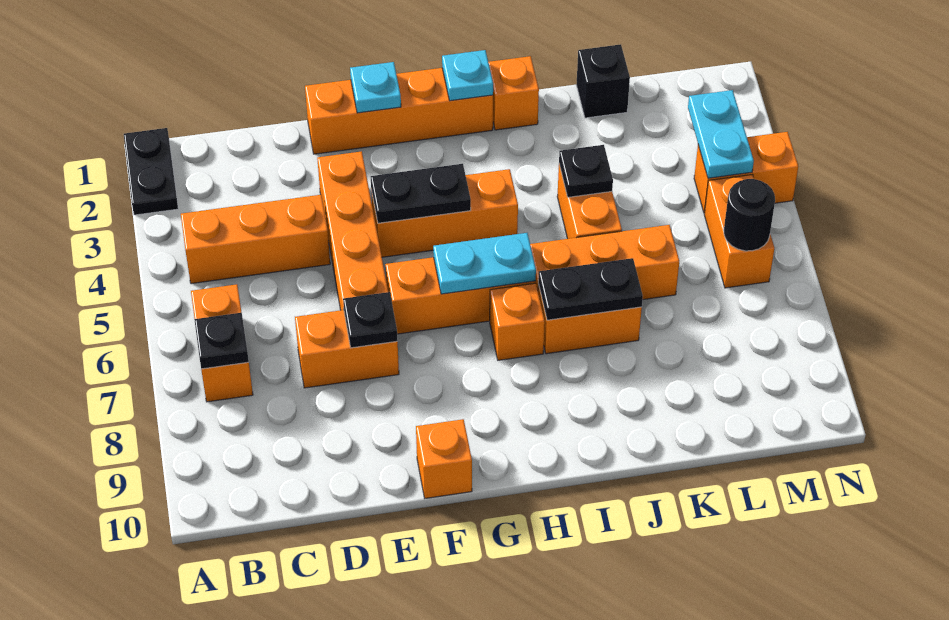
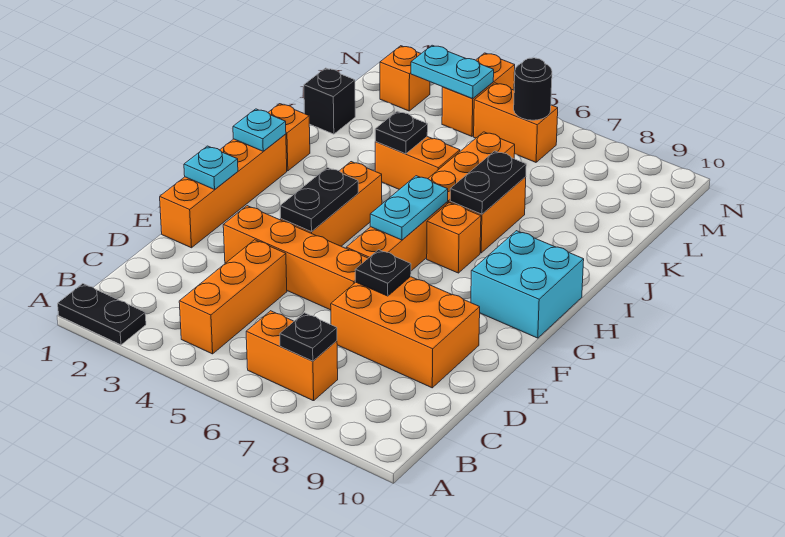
orange 1x2 brick [295,310,399,388] -> orange 2x3 brick [331,277,480,388]
orange 1x1 brick [416,419,472,498] -> orange 1x1 brick moved to [380,46,430,111]
none -> cyan 2x2 brick [471,231,584,338]

